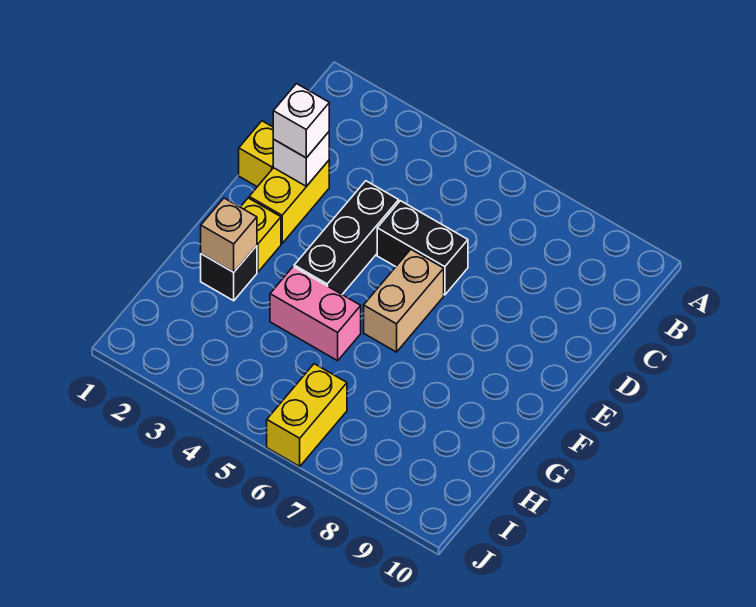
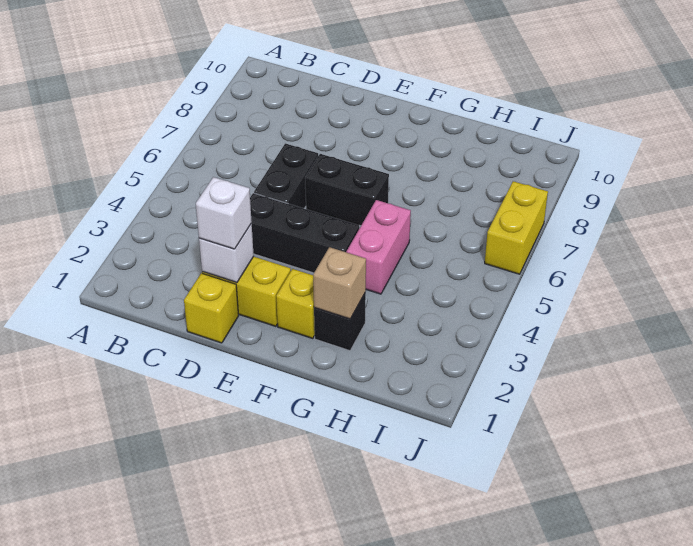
tan 1x2 brick [364,250,444,352] -> black 1x2 brick [305,154,389,226]
yellow 1x2 brick [267,364,347,466] -> yellow 1x2 brick turned to [485,181,548,274]

